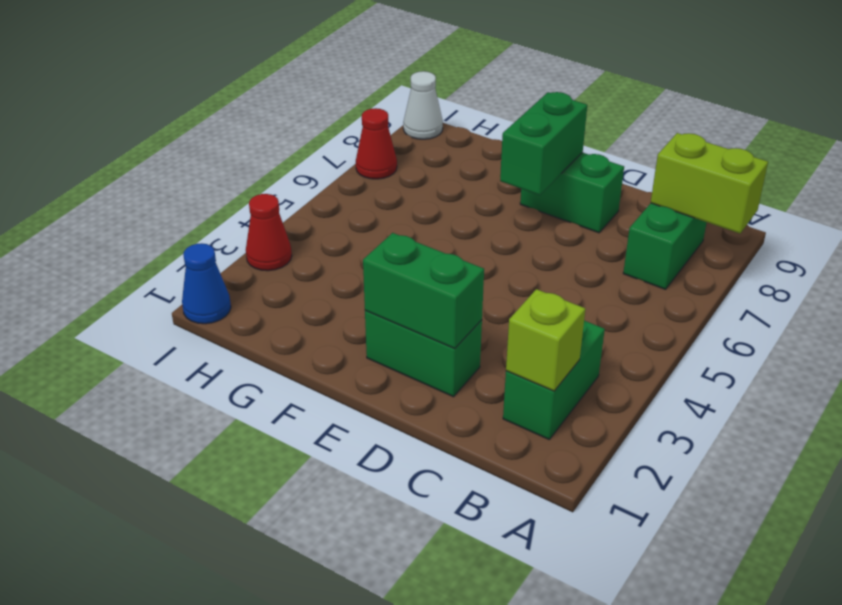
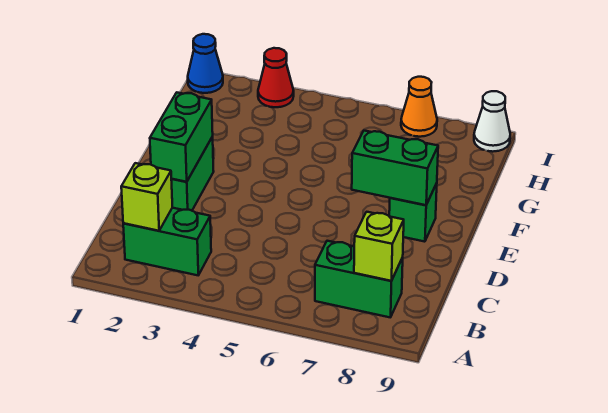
lime 1x2 brick [651,133,768,233] -> lime 1x1 brick [354,212,404,281]
green 1x2 brick [520,152,624,233] -> green 1x1 brick [389,183,437,242]
red 1x1 cone [356,108,397,179] -> orange 1x1 cone [401,77,437,137]

